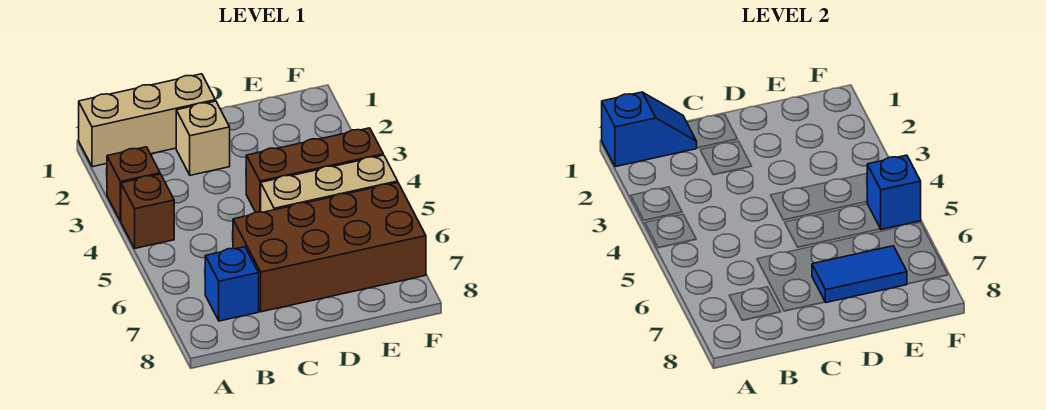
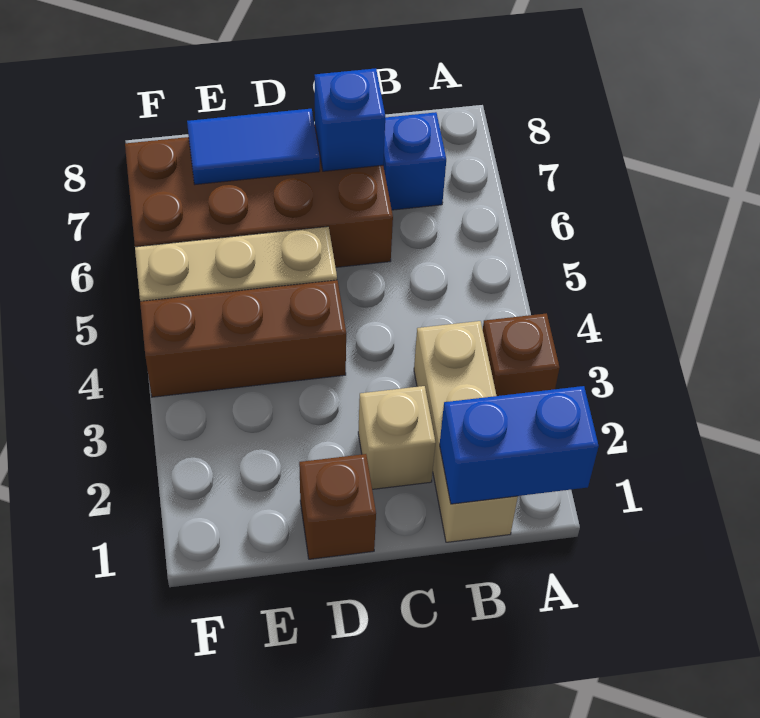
tan 1x3 brick [79,74,215,167] -> tan 1x3 brick turned to [414,321,518,542]
blue 1x2 slope [602,92,697,167] -> blue 1x2 brick [440,386,599,504]
brown 1x1 brick [121,174,174,248] -> brown 1x1 brick moved to [299,454,376,559]
blue 1x1 brick [867,155,921,230] -> blue 1x1 brick moved to [315,68,385,171]

